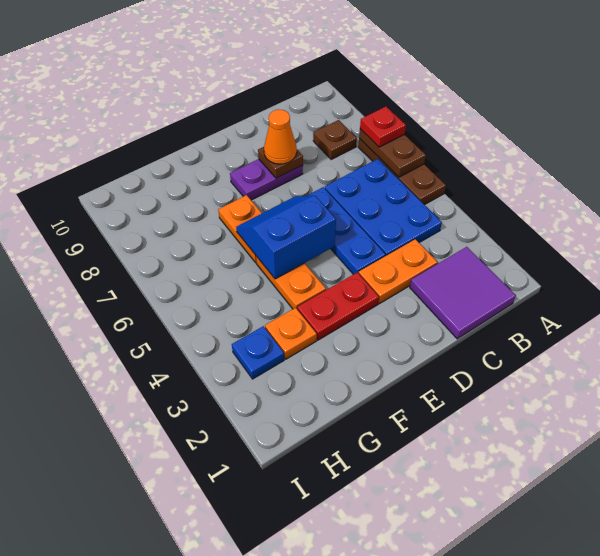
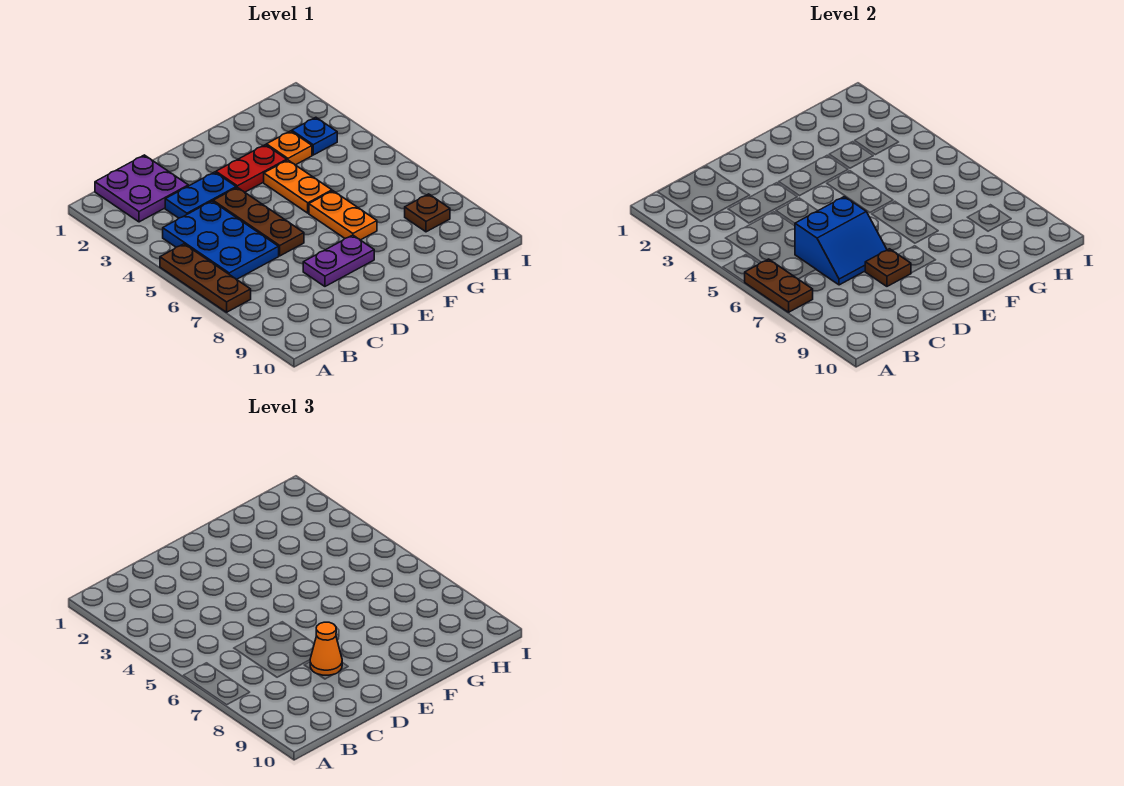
red 1x1 plate [360,107,406,147] -> none
purple 2x2 tile [410,247,516,339] -> purple 2x2 plate [95,155,188,222]
brown 1x1 plate [313,120,357,160] -> brown 1x1 plate moved to [405,194,450,232]
orange 1x2 plate [359,239,438,304] -> blue 1x2 plate [165,172,236,218]
blue 1x3 plate [307,187,386,274] -> brown 1x3 plate [213,187,304,256]
blue 2x2 slope [236,196,336,279] -> blue 2x2 slope moved to [795,197,887,285]

